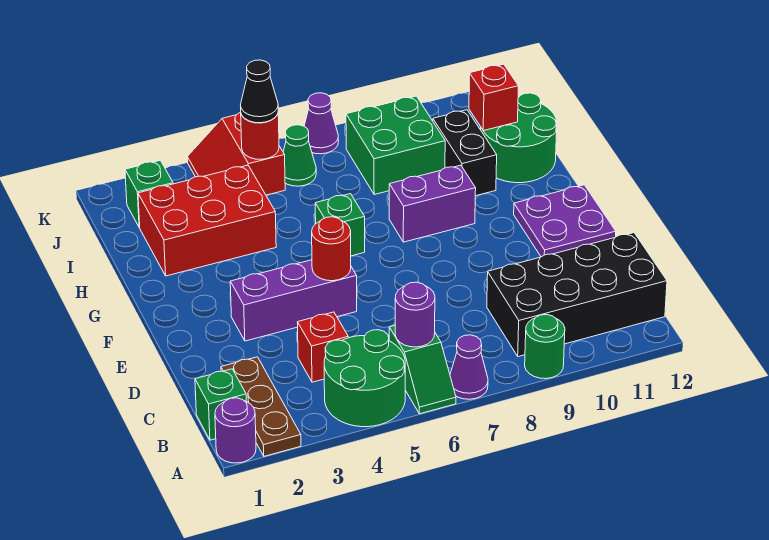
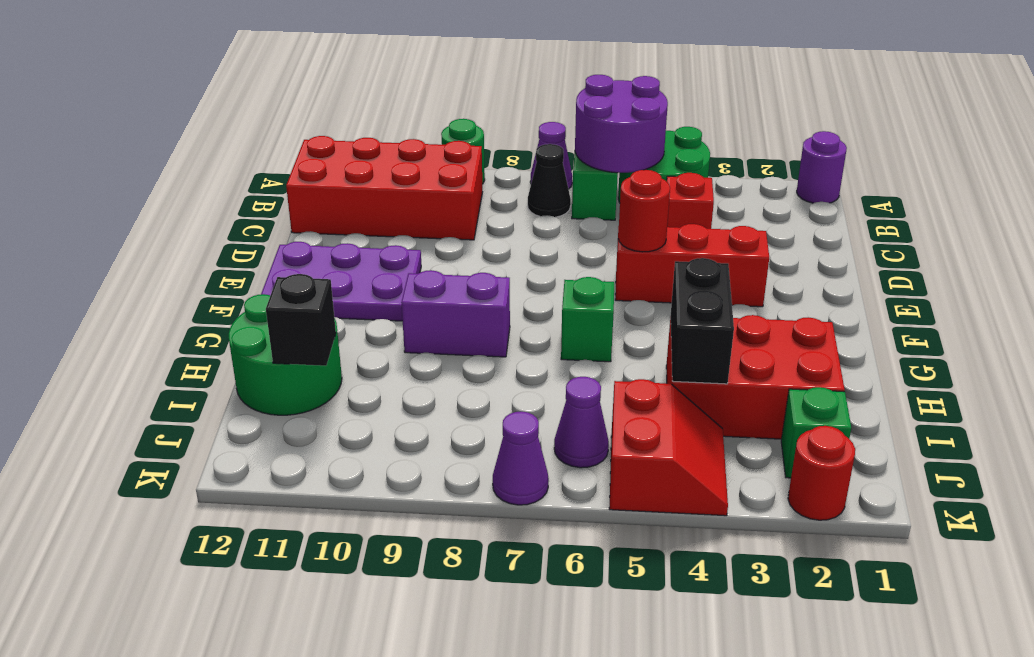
brown 1x3 plate [221,357,301,456] -> none
green 1x1 brick [195,369,246,440] -> none
purple 1x1 round brick [395,282,435,347] -> purple 2x2 round brick [575,75,668,173]
black 2x4 brick [487,233,667,357] -> red 2x4 brick [286,136,482,240]
purple 1x3 brick [230,260,357,341] -> red 1x3 brick [615,224,769,307]
purple 2x2 plate [514,185,616,257] -> purple 2x3 plate [261,242,421,321]
black 1x2 brick [433,110,497,196] -> black 1x2 brick moved to [671,258,734,384]
green 2x2 brick [346,96,445,194] -> none
red 1x1 brick [469,64,518,131] -> black 1x1 brick [266,274,336,366]
red 1x1 round brick [241,114,279,159] -> red 1x1 round brick moved to [788,426,855,520]
black 1x1 cone [240,60,278,123] -> black 1x1 cone moved to [528,144,571,217]
green 1x1 cone [283,125,316,186] -> purple 1x1 cone [554,377,609,468]

